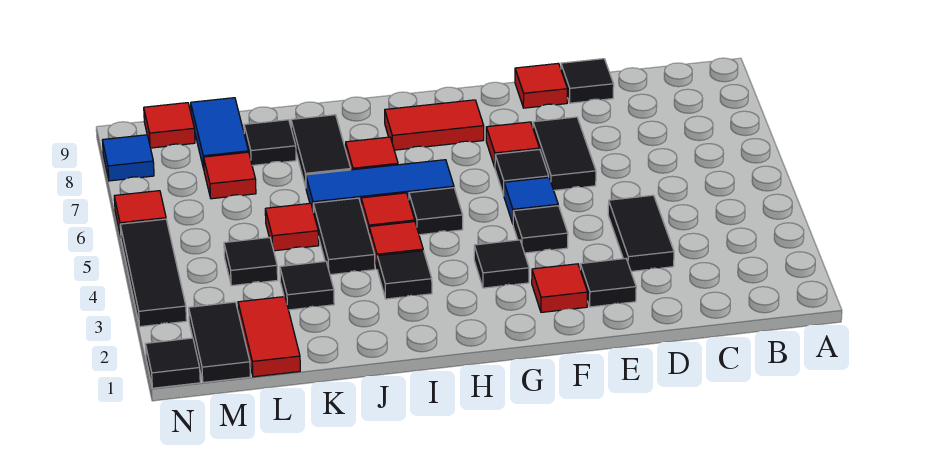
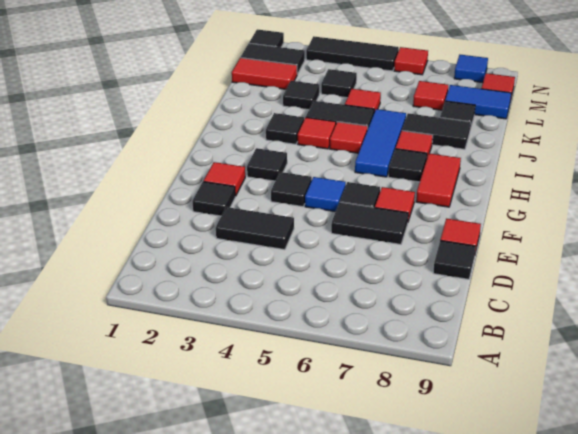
black 1x1 tile [409,188,463,235] -> black 1x1 tile moved to [388,149,427,182]

